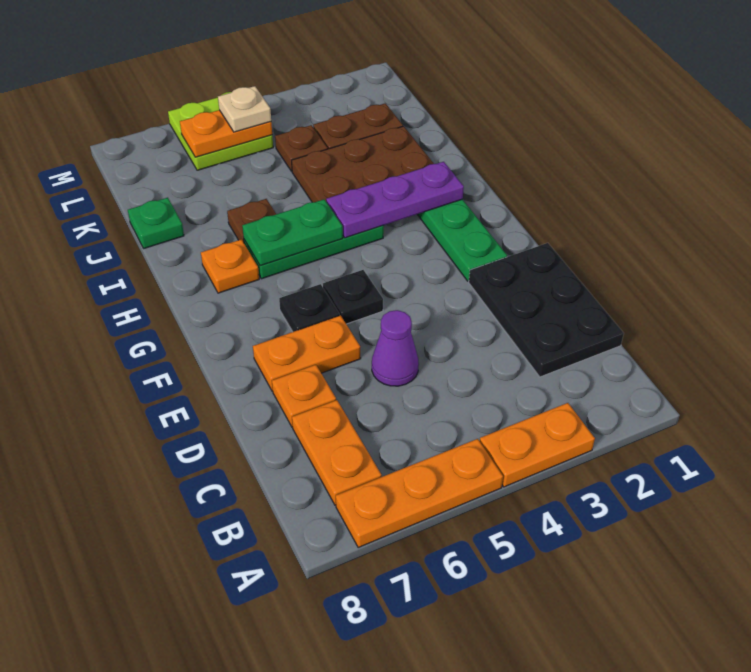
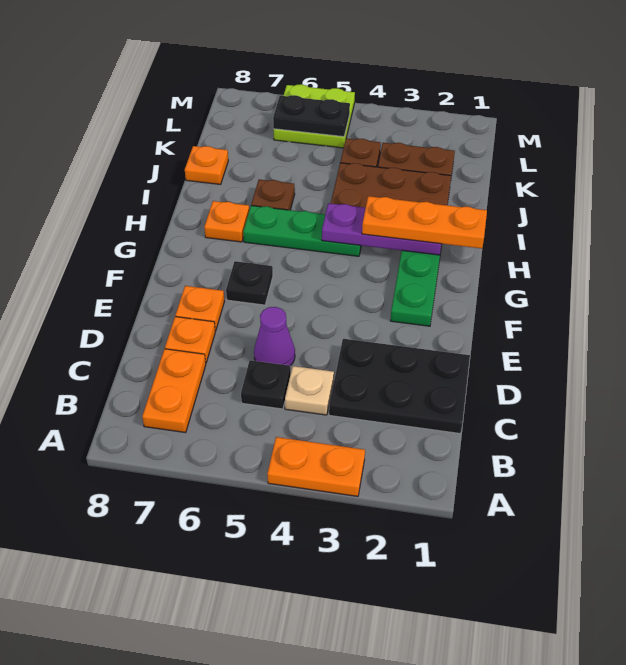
orange 1x3 plate [336,439,503,547] -> orange 1x3 plate moved to [362,196,487,249]
black 2x3 plate [469,243,624,377] -> black 2x3 plate turned to [329,339,470,434]
orange 1x2 plate [253,315,361,391] -> orange 1x1 plate [175,286,224,331]
black 1x1 plate [323,270,383,324] -> black 1x1 plate moved to [241,360,291,409]
green 1x2 plate [242,199,343,266] -> none
green 1x1 plate [128,198,184,248] -> orange 1x1 plate [185,146,228,184]
orange 1x2 plate [180,110,272,157] -> black 1x2 plate [273,95,350,137]
tan 1x1 plate [218,86,271,132] -> tan 1x1 plate moved to [285,366,334,415]

